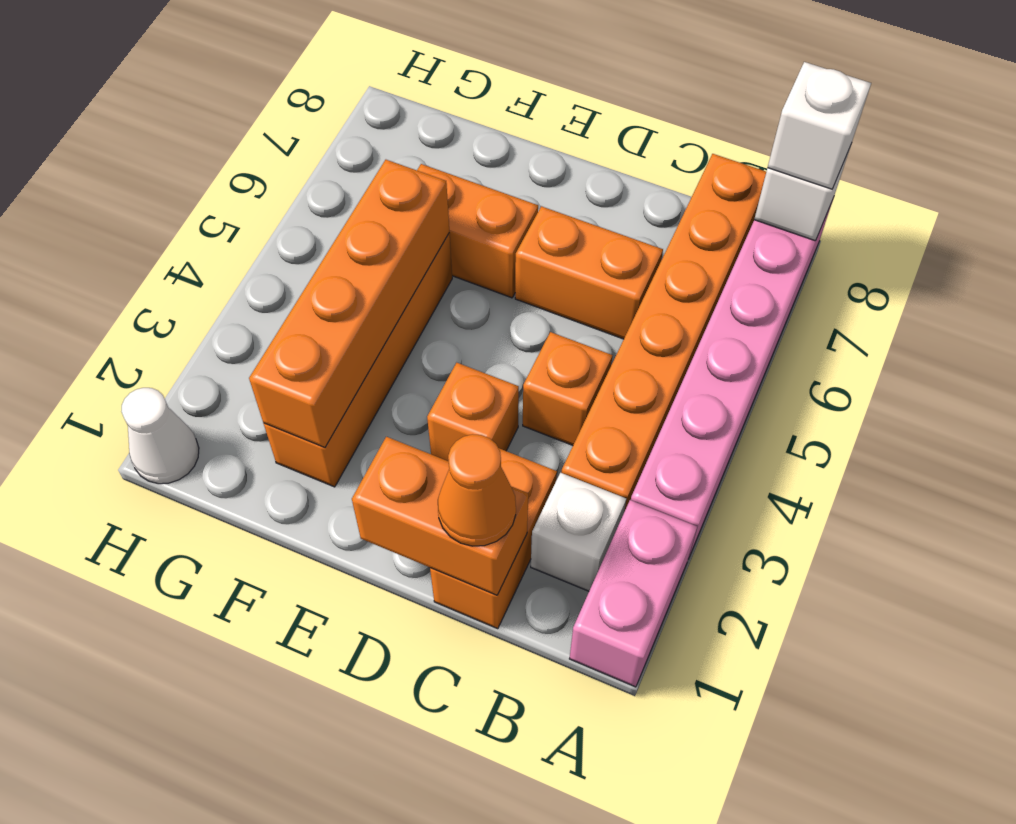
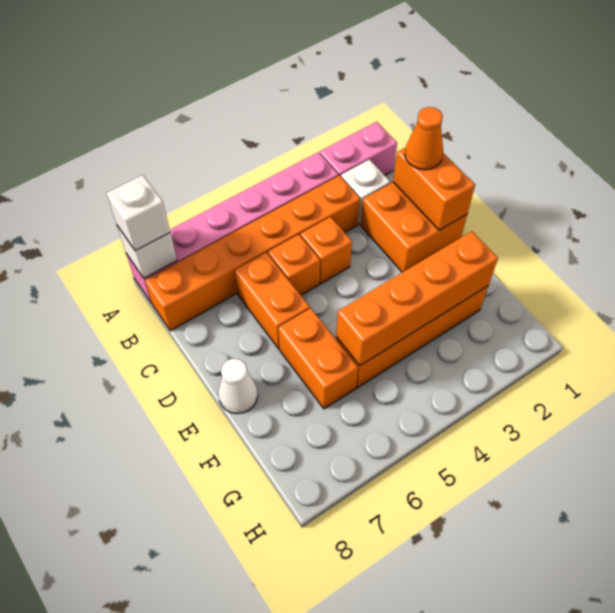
orange 1x2 brick [430,449,557,629] -> orange 2x2 brick [361,182,467,272]
orange 1x1 brick [427,363,519,461] -> orange 1x1 brick moved to [268,234,320,295]
white 1x1 cone [121,388,199,484] -> white 1x1 cone moved to [218,358,258,414]

